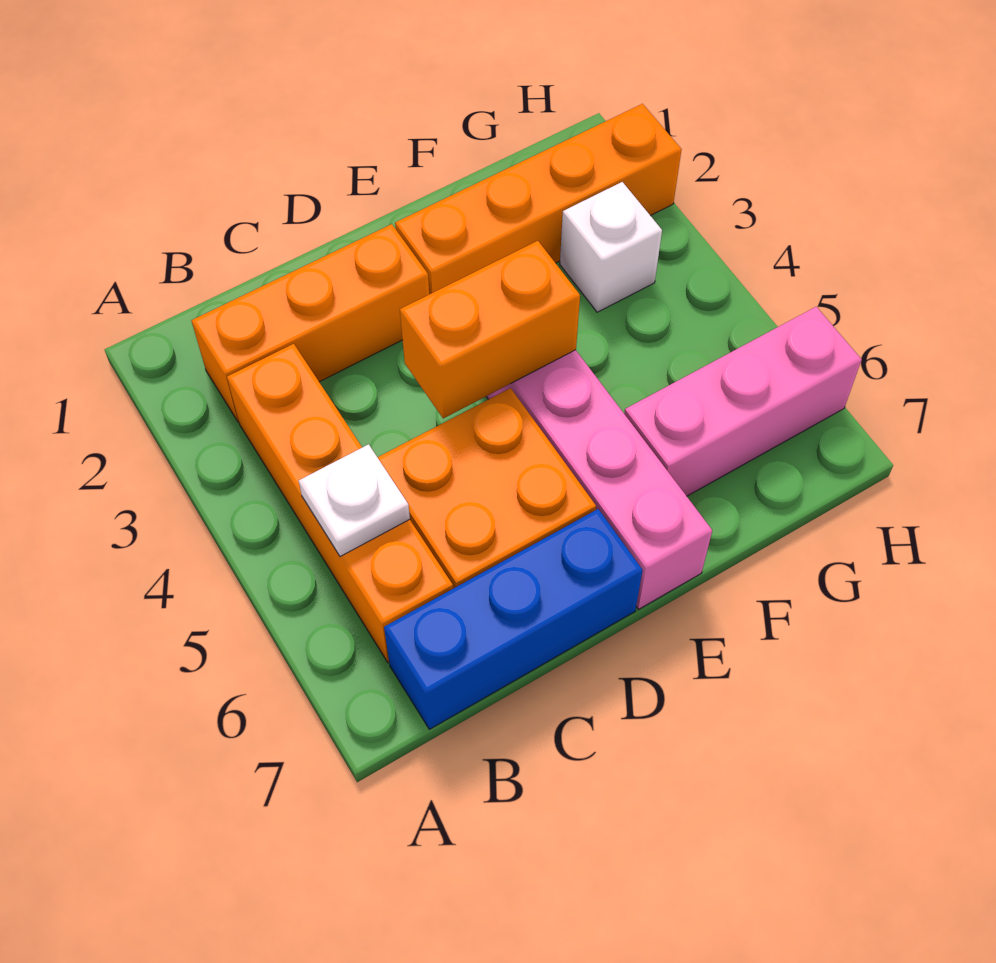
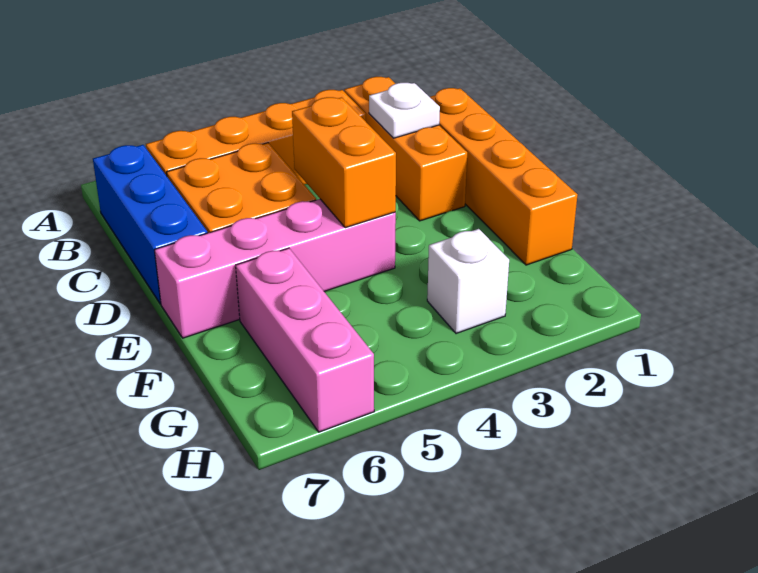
white 1x1 plate [299,444,410,556] -> white 1x1 plate moved to [369,83,440,138]
orange 1x4 brick [395,104,682,294] -> orange 1x4 brick moved to [430,88,577,265]

